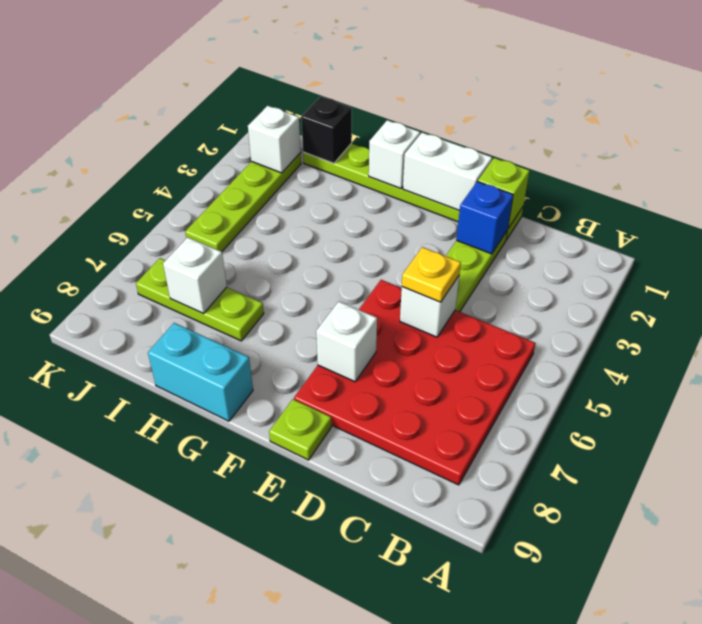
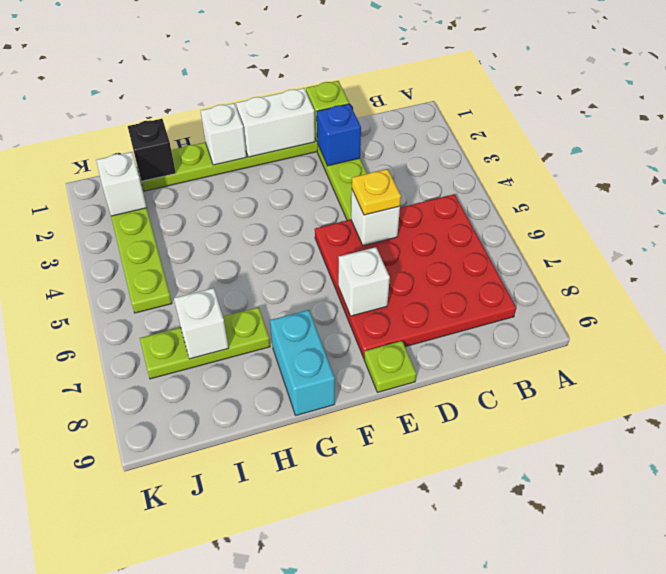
cyan 1x2 brick [148,323,253,421] -> cyan 1x2 brick turned to [270,310,335,415]

